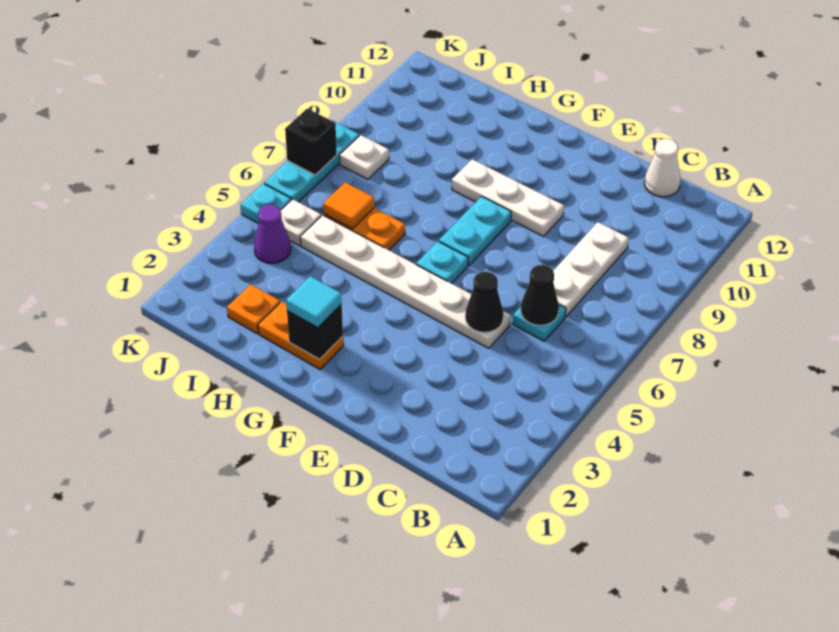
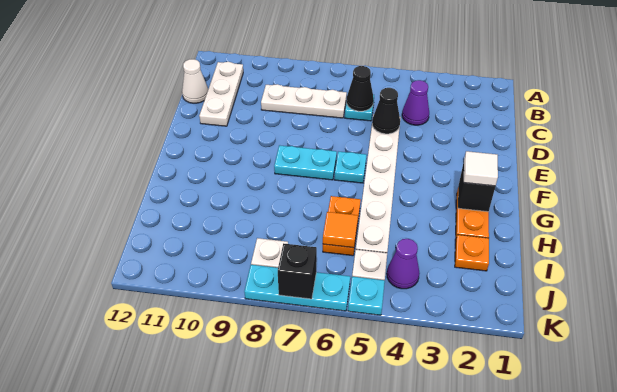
none -> purple 1x1 cone [402,80,429,125]
white 1x3 plate [452,159,564,236] -> white 1x3 plate moved to [199,62,243,126]
cyan 1x1 tile [286,276,342,328] -> white 1x1 tile [464,151,498,186]

